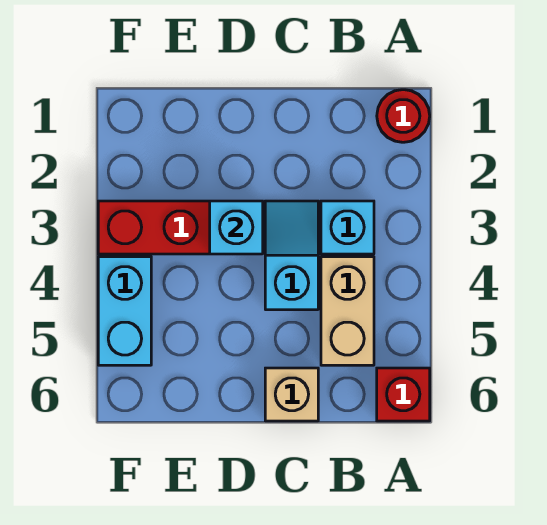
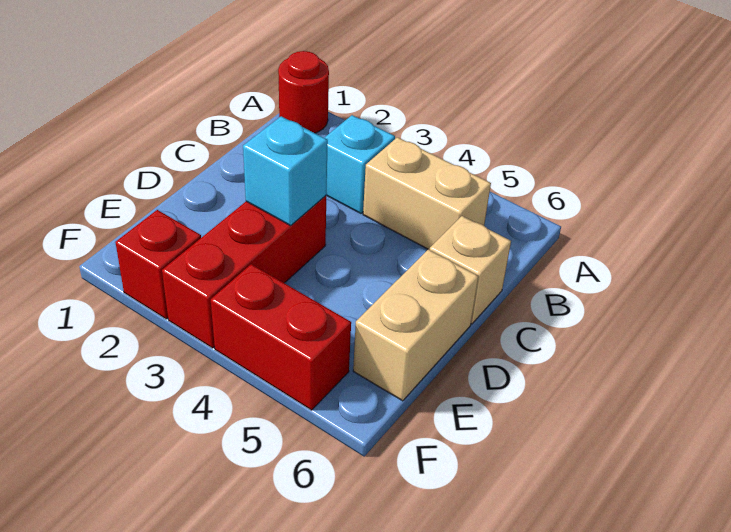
red 1x1 brick [377,368,430,421] -> red 1x1 brick moved to [115,210,201,319]
cyan 1x2 slope [265,201,318,310] -> none
none -> tan 1x2 brick [353,249,478,401]
cyan 1x2 brick [98,257,151,365] -> red 1x2 brick [211,264,351,410]

